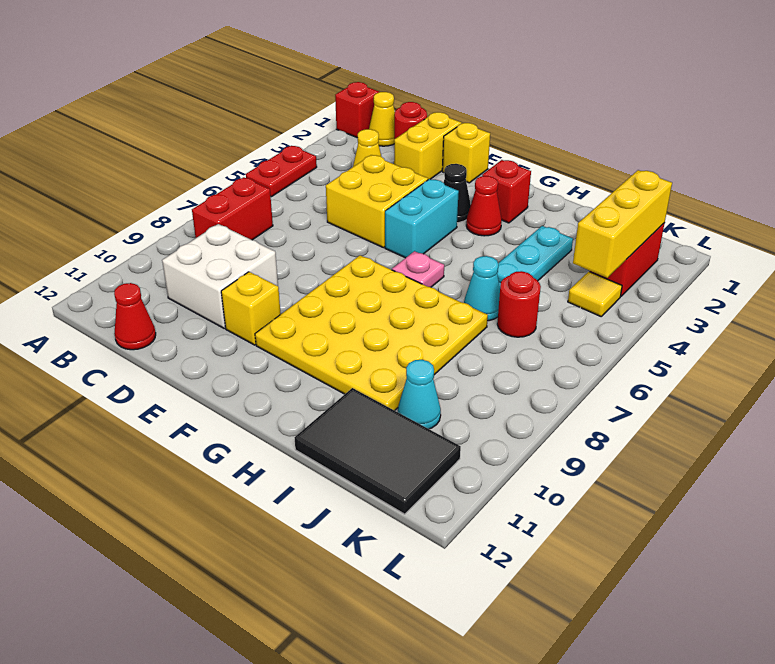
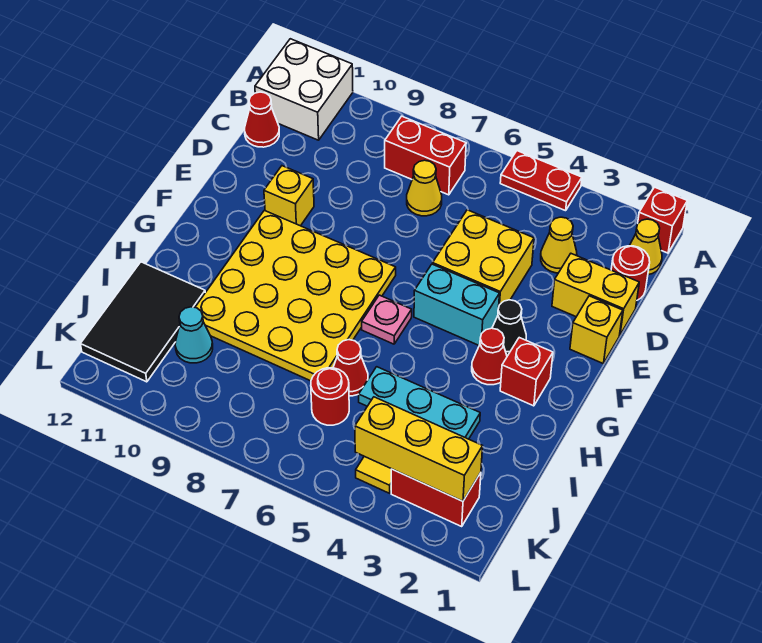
none -> yellow 1x1 cone [407,160,442,216]
white 2x2 brick [162,224,278,328] -> white 2x2 brick moved to [255,39,353,140]
cyan 1x1 cone [464,256,500,321] -> red 1x1 cone [333,340,368,396]

